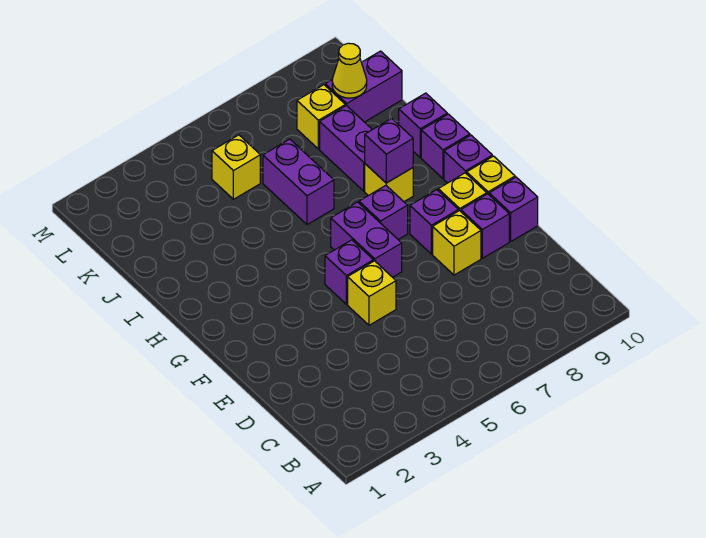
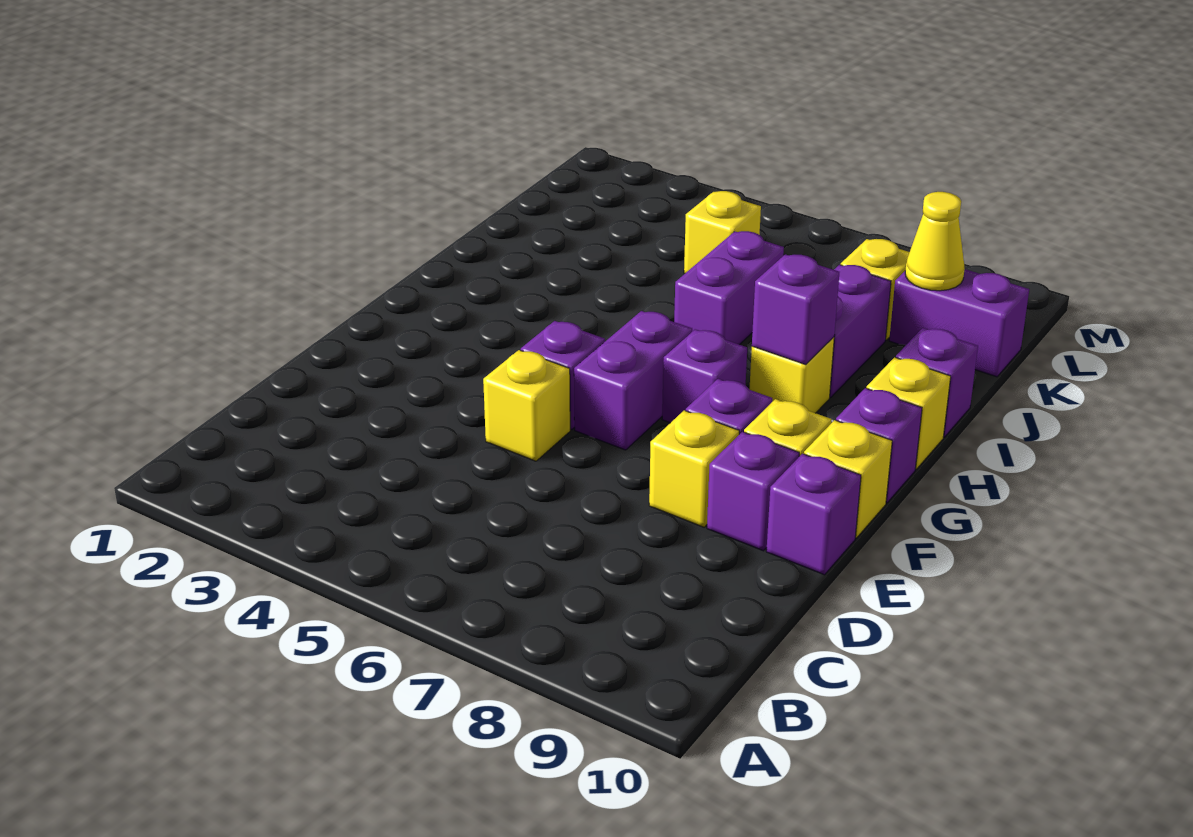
purple 1x1 brick [421,114,470,178] -> yellow 1x1 brick [866,357,951,469]

